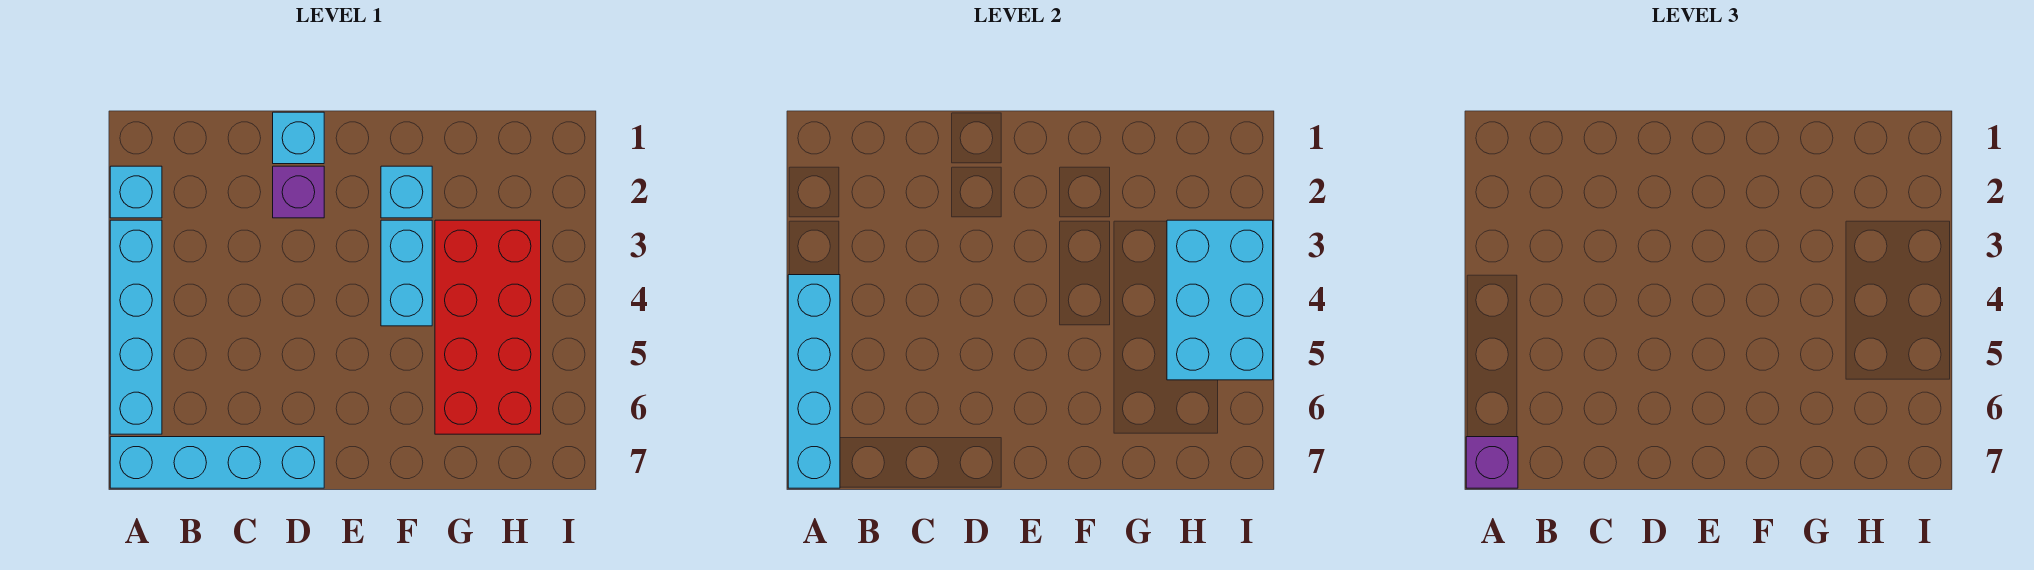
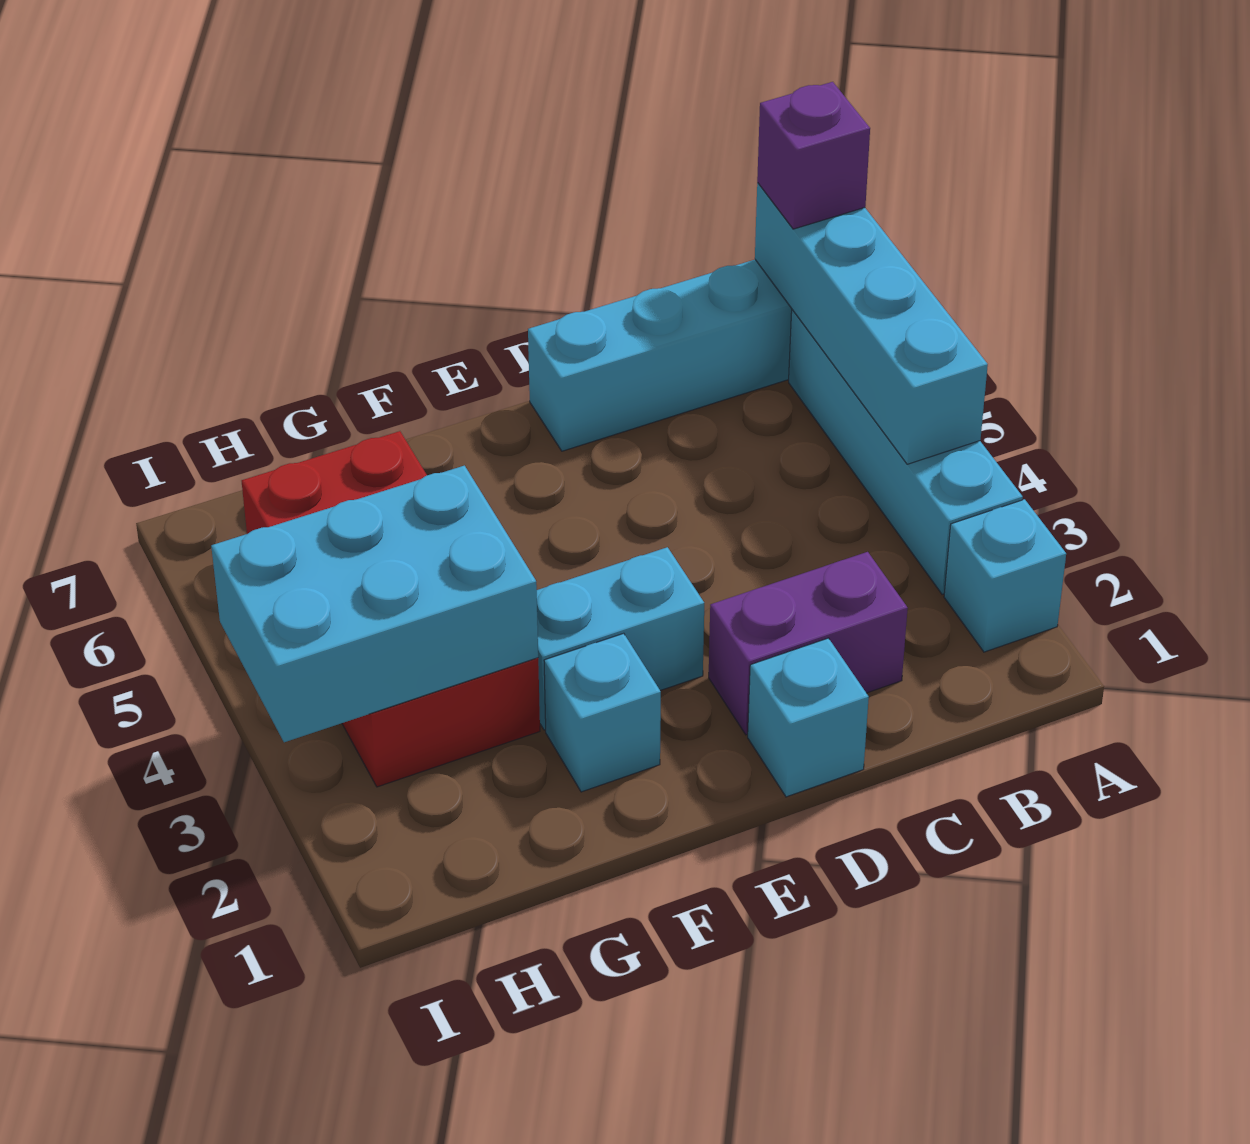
purple 1x1 brick [273,166,324,218] -> purple 1x2 brick [709,552,908,735]
cyan 1x2 brick [381,220,432,326] -> cyan 1x2 brick turned to [537,547,704,730]
cyan 2x3 brick [1167,220,1273,380] -> cyan 2x3 brick turned to [211,466,538,742]

